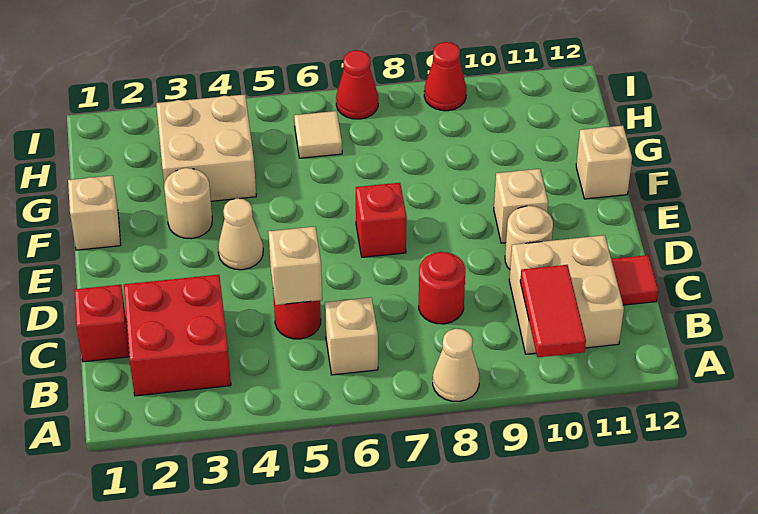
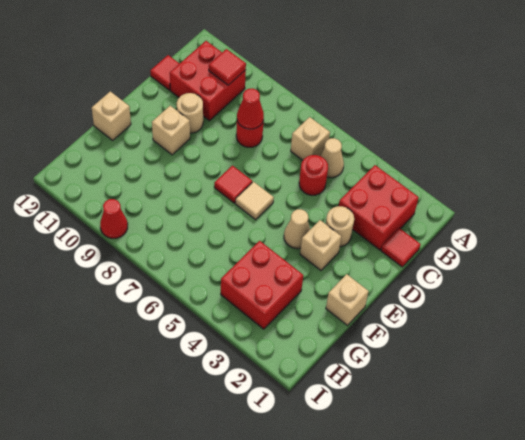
tan 1x1 cone [433,329,479,401] -> tan 1x1 cone moved to [320,138,344,178]
red 1x2 tile [520,265,586,357] -> red 1x1 tile [209,49,246,85]
tan 2x2 brick [509,235,624,354] -> red 2x2 brick [170,41,246,121]
red 1x1 brick [74,285,129,362] -> red 1x1 tile [381,228,421,267]
tan 1x1 brick [268,227,322,305] -> tan 1x1 brick moved to [300,220,341,270]
red 1x1 brick [356,183,407,257] -> red 1x1 tile [214,166,252,203]
tan 1x1 round brick [164,168,212,239] -> tan 1x1 round brick moved to [326,206,354,247]
tan 2x2 brick [156,95,256,201] -> red 2x2 brick [221,241,303,329]
tan 1x1 tile [294,111,342,158] -> tan 1x1 tile moved to [235,182,274,220]
red 1x1 cone [336,50,378,119] -> red 1x1 cone moved to [237,88,264,129]

